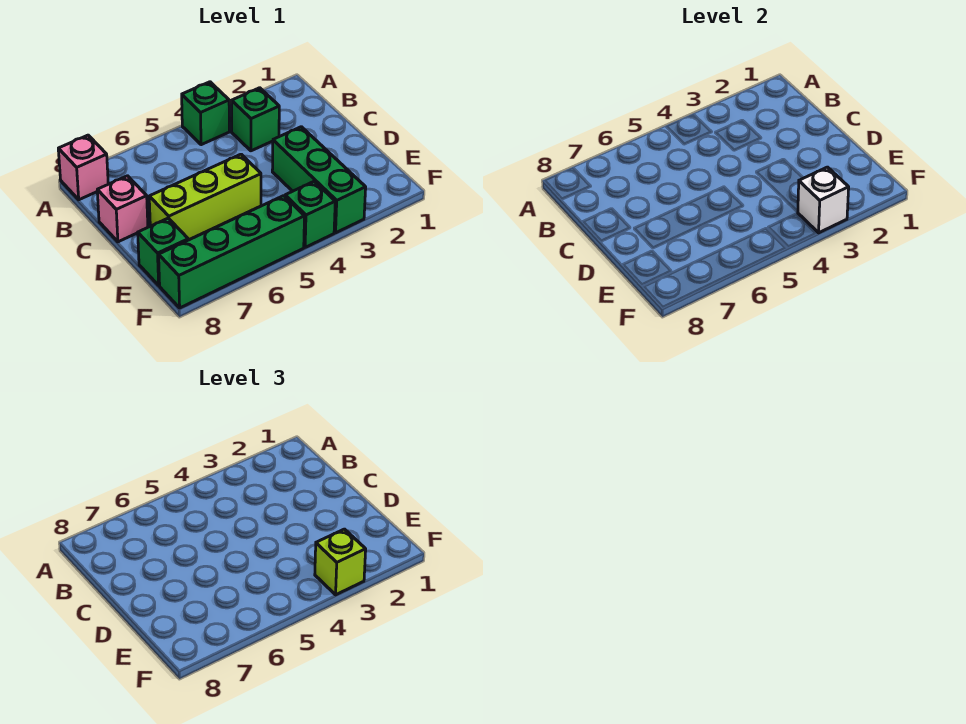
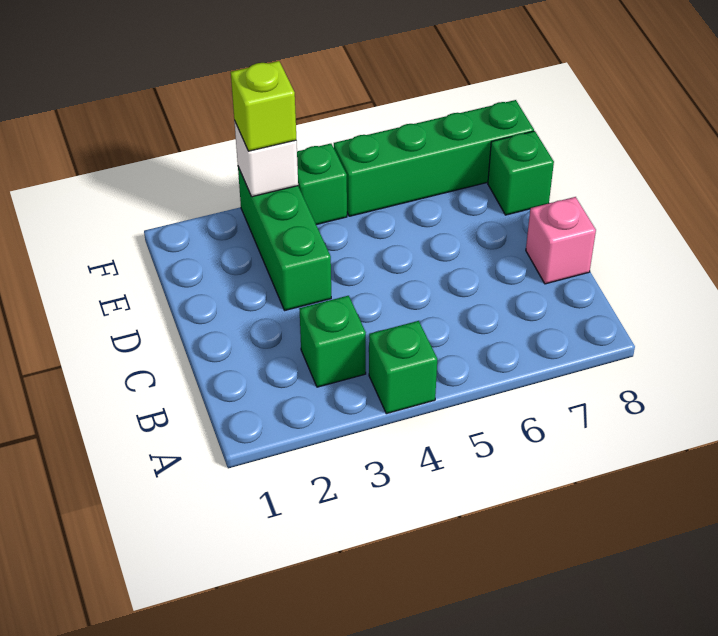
pink 1x1 brick [58,135,108,200] -> none
lime 1x3 brick [149,154,261,240] -> none

